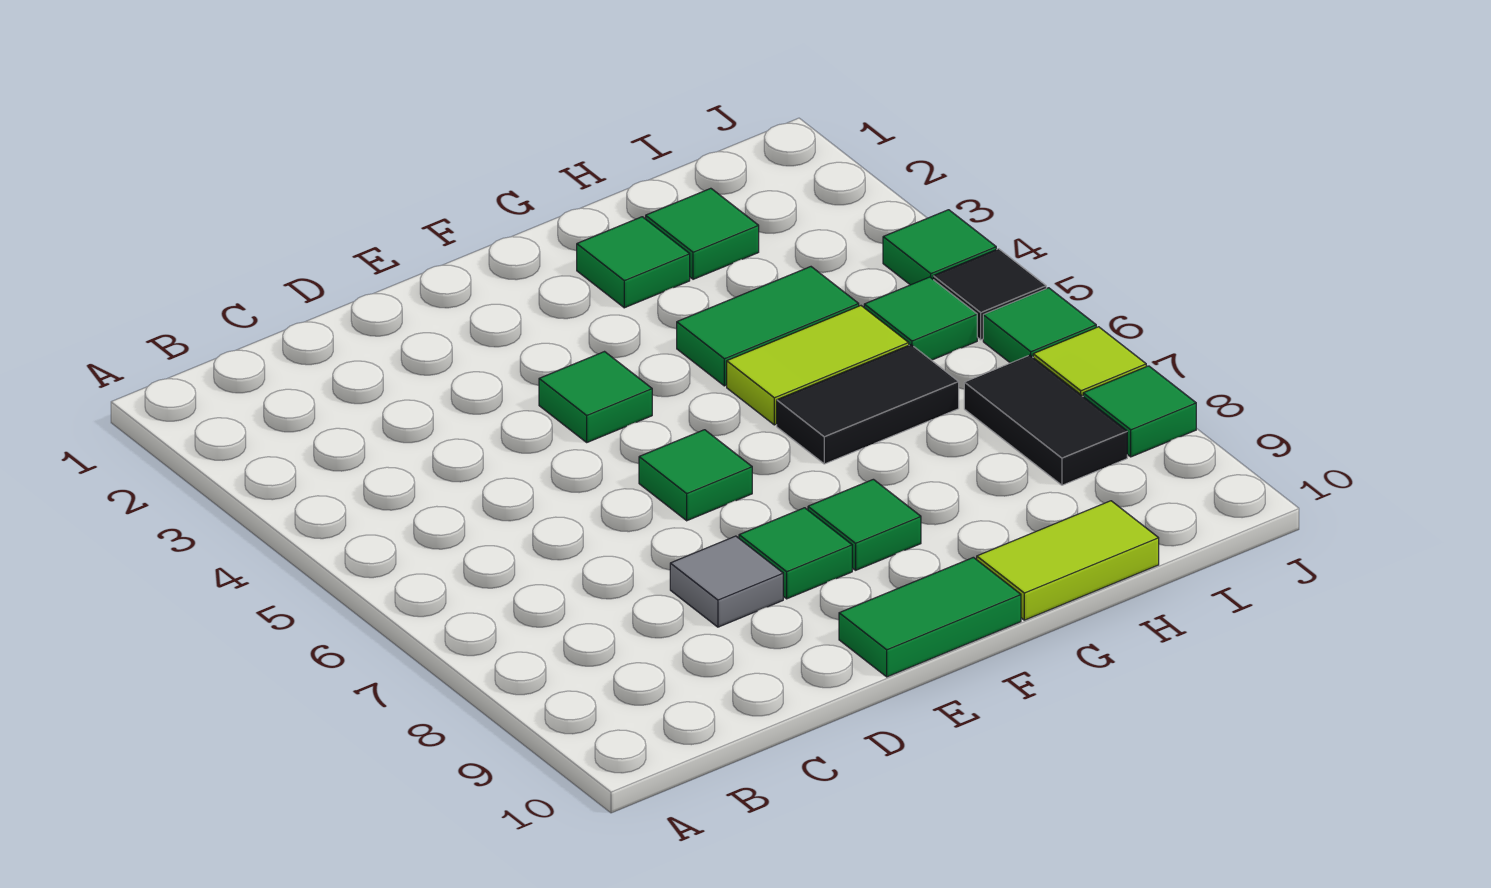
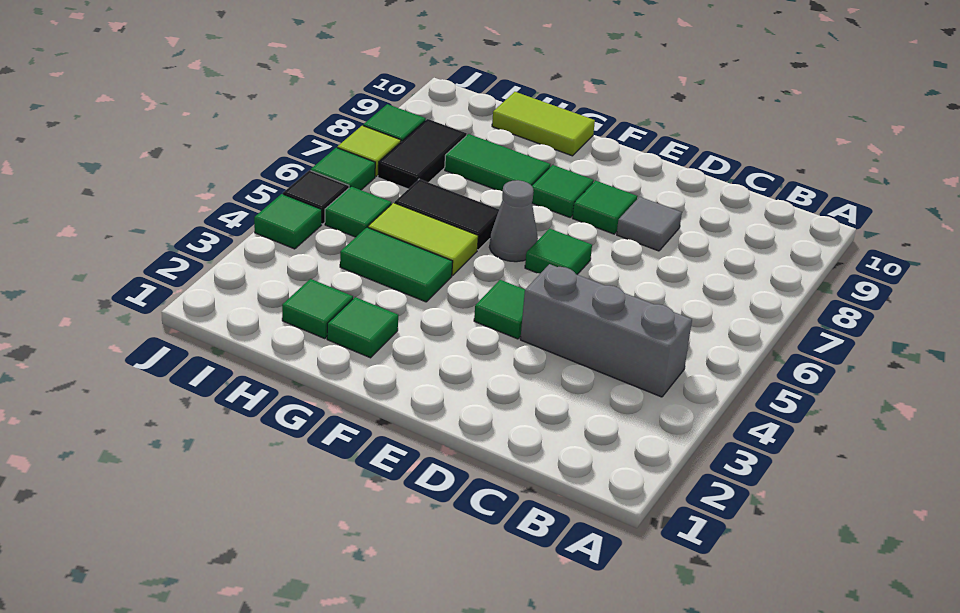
none -> grey 1x3 brick [520,264,692,397]
green 1x2 tile [839,557,1021,677] -> green 1x2 tile moved to [445,134,551,191]
none -> grey 1x1 cone [489,180,538,262]

